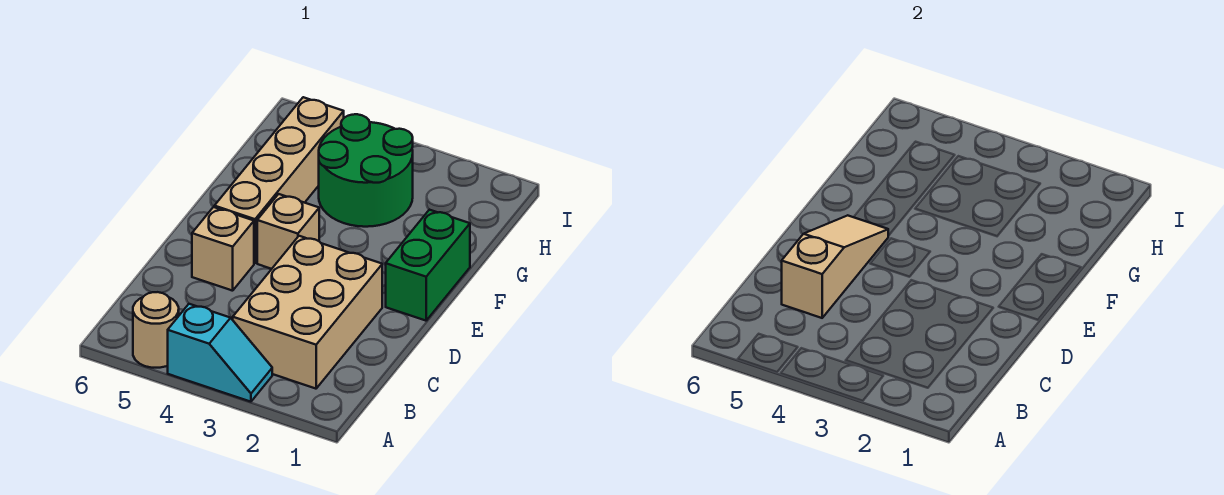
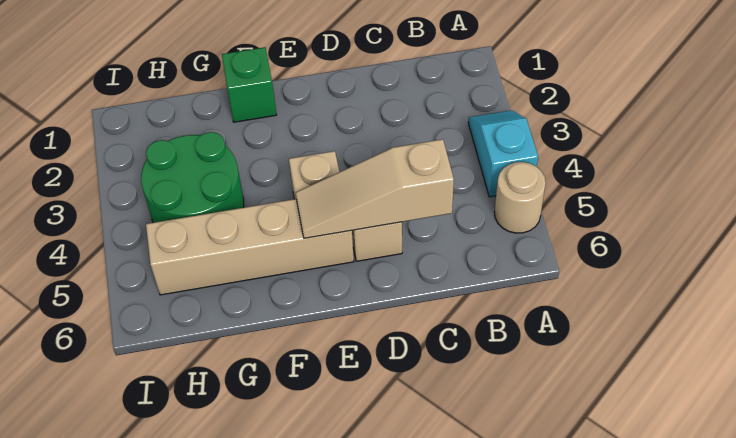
tan 2x3 brick [233,236,382,389] -> none
green 1x2 brick [386,210,470,321] -> green 1x1 brick [222,47,277,122]

